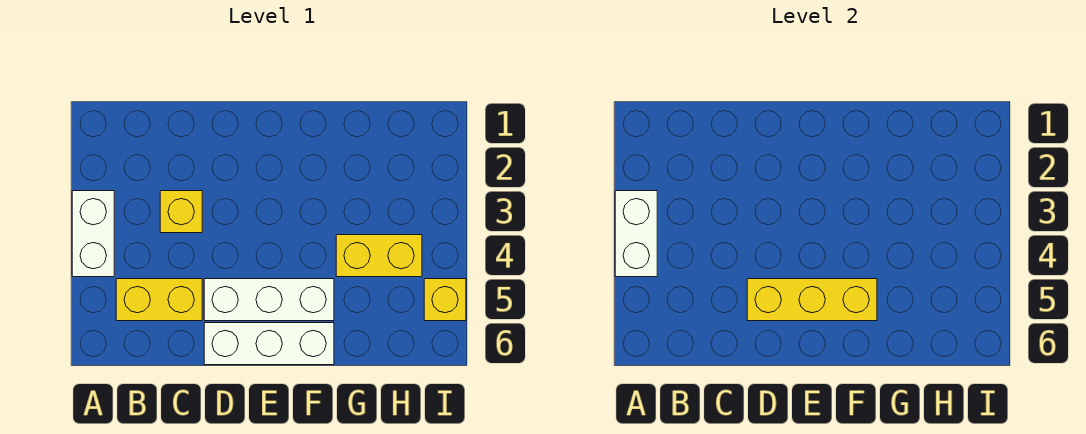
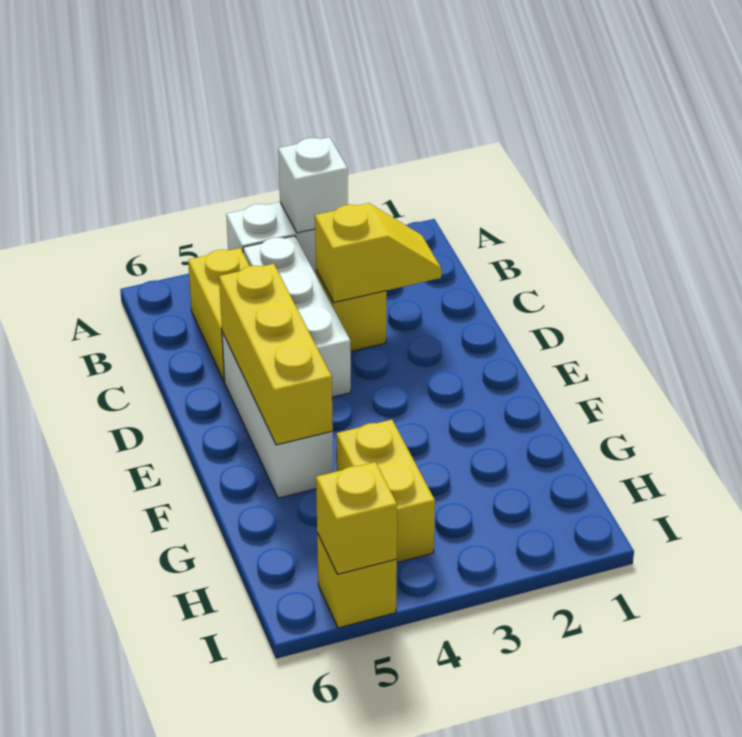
white 1x2 brick [615,191,657,277] -> white 1x1 brick [278,137,348,233]
none -> yellow 1x2 slope [315,203,441,302]
white 1x3 brick [204,323,334,365] -> white 1x3 brick moved to [243,236,351,397]
none -> yellow 1x1 brick [316,462,397,574]

